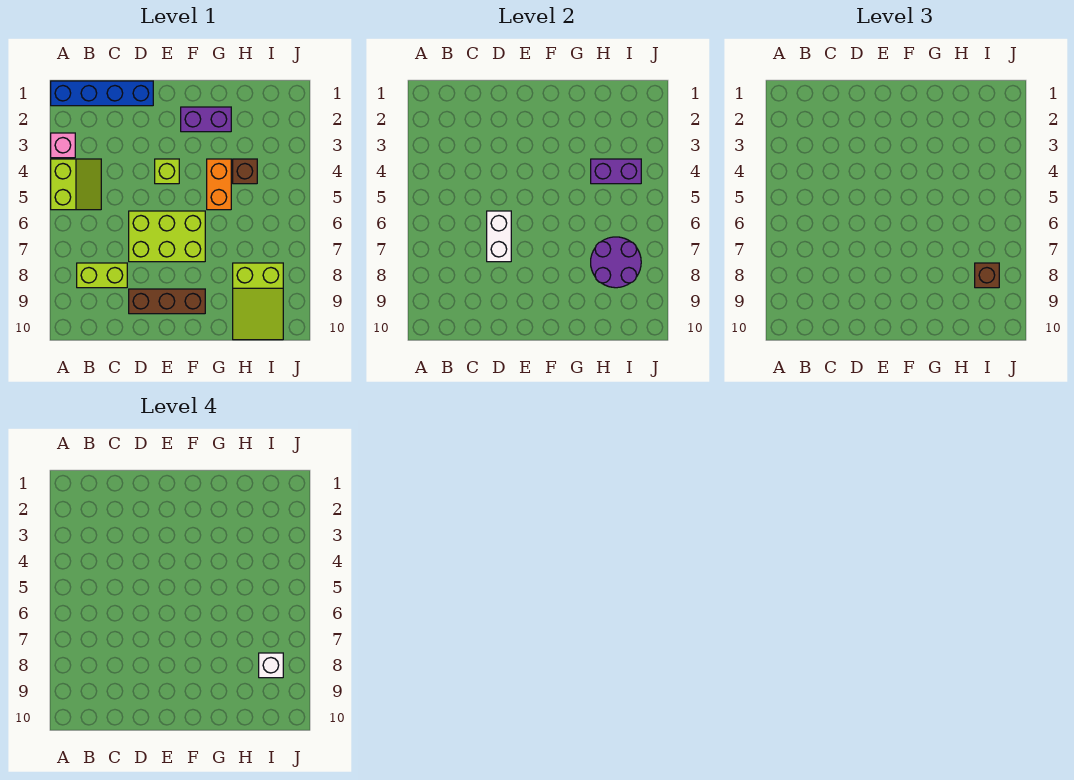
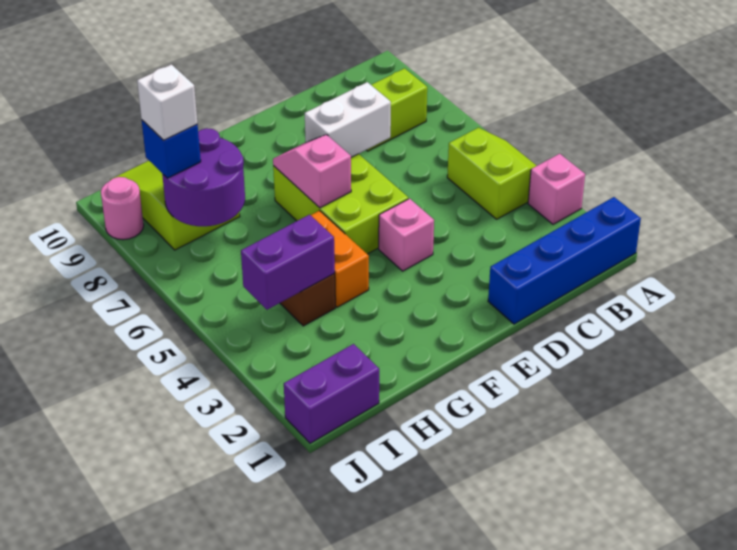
lime 2x2 slope [51,159,101,210] -> lime 2x2 slope turned to [447,128,537,219]
lime 2x3 brick [129,211,205,262] -> lime 2x3 brick turned to [273,154,408,254]
white 1x2 brick [487,211,511,262] -> white 1x2 brick turned to [305,82,391,157]
brown 1x3 brick [129,289,205,314] -> none
lime 1x1 brick [155,159,179,184] -> pink 1x1 brick [379,199,434,271]
purple 1x2 brick [181,107,231,132] -> purple 1x2 brick moved to [284,344,379,443]
none -> pink 1x2 slope [273,135,351,208]
brown 1x1 brick [975,263,999,288] -> blue 1x1 brick [142,120,201,178]
none -> pink 1x1 round brick [101,177,144,240]

